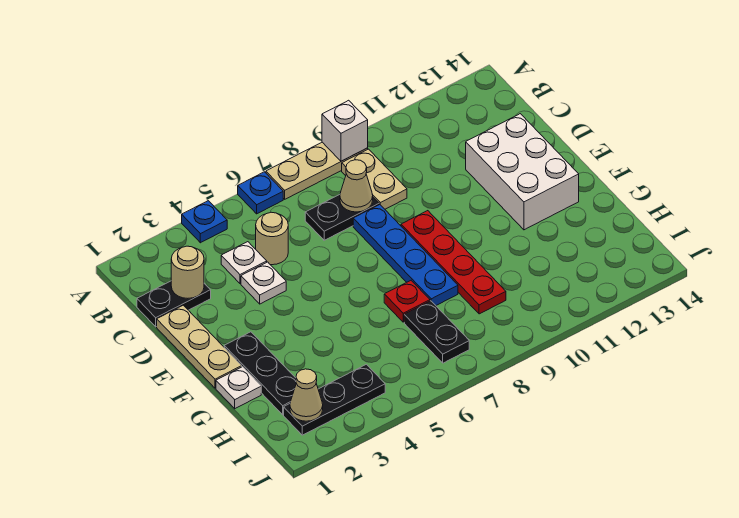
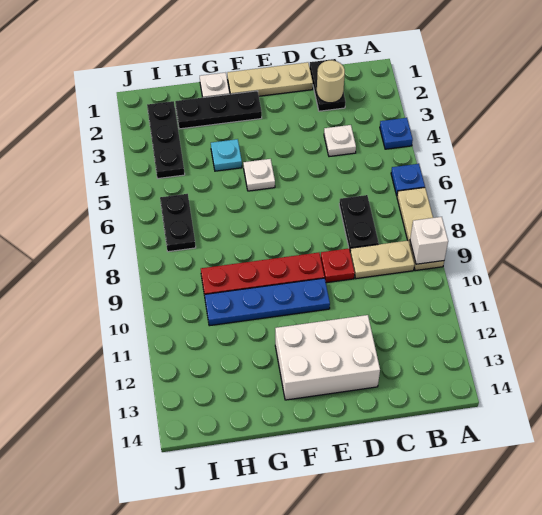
tan 1x1 round brick [256,212,288,265] -> none
tan 1x1 cone [340,160,373,212] -> none
white 1x1 plate [241,262,286,304] -> white 1x1 plate moved to [243,159,275,191]
blue 1x4 plate [353,205,458,305] -> blue 1x4 plate moved to [205,278,330,326]
none -> cyan 1x1 plate [211,139,242,171]
red 1x1 plate [384,281,430,322] -> red 1x1 plate moved to [321,249,355,283]
black 1x2 plate [404,301,469,363] -> black 1x2 plate turned to [160,194,196,252]
tan 1x1 cone [290,369,323,421] -> none

